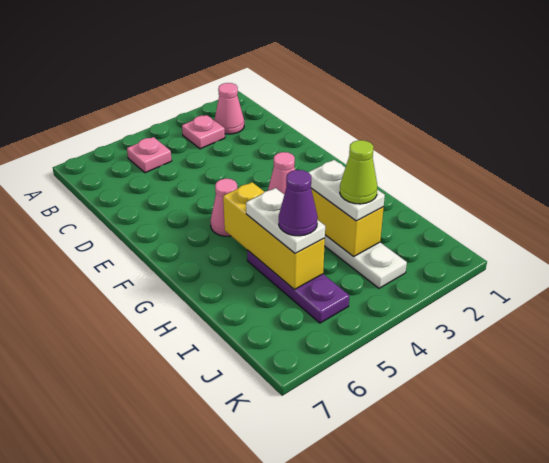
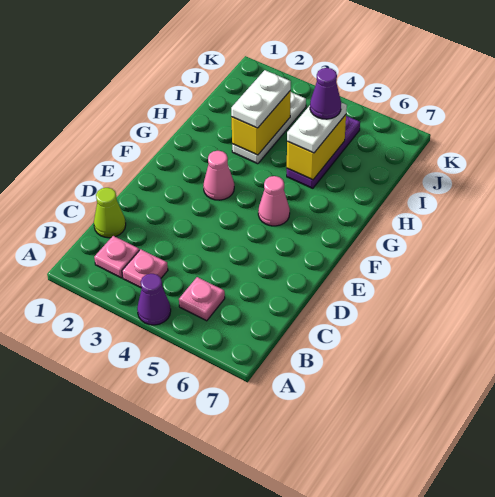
none -> purple 1x1 cone [137,274,171,325]
pink 1x1 cone [215,83,244,134] -> pink 1x1 plate [94,236,139,278]
yellow 1x3 brick [223,182,325,289] -> yellow 1x2 brick [287,115,346,180]
lime 1x1 cone [340,140,377,204] -> lime 1x1 cone moved to [94,188,126,238]

